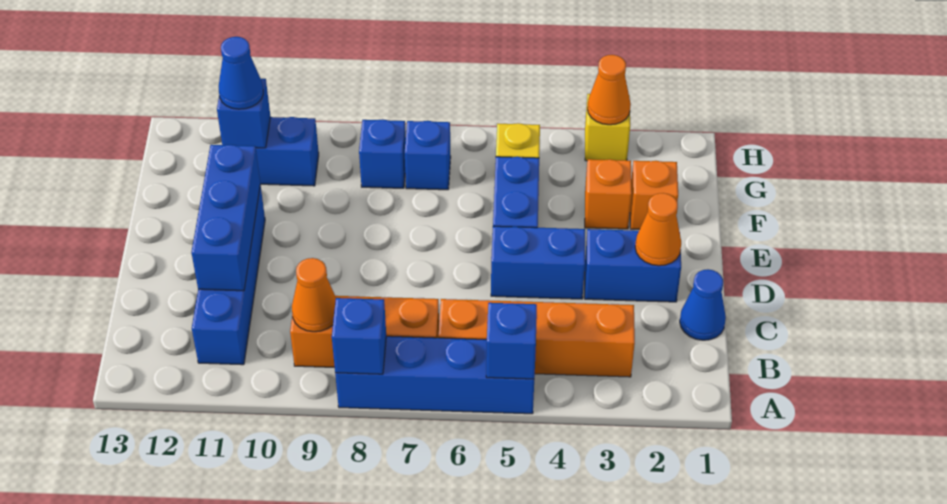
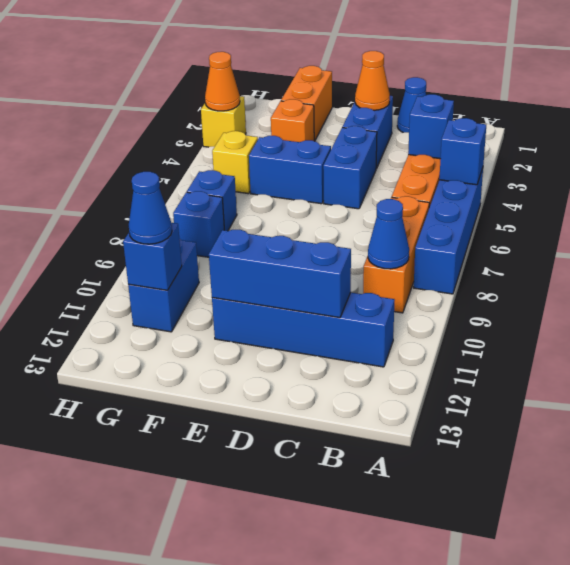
blue 1x1 brick [332,298,386,374] -> blue 1x1 brick moved to [408,94,454,159]
orange 1x1 cone [292,258,336,332] -> blue 1x1 cone [368,199,409,269]
orange 1x1 brick [630,161,678,229] -> orange 1x2 brick [281,66,332,141]

